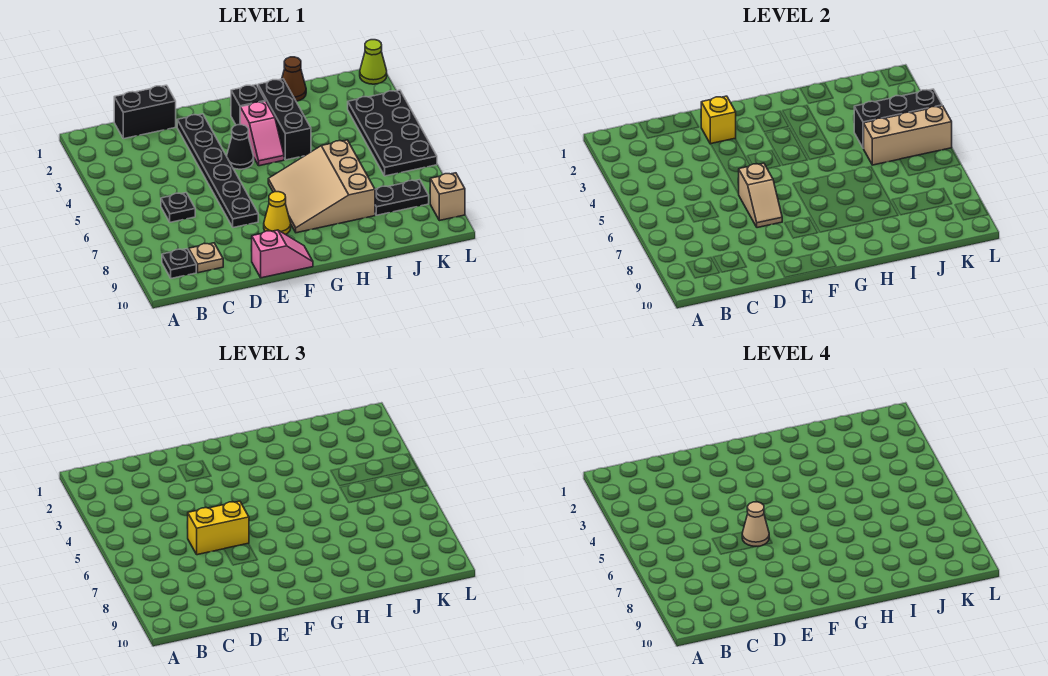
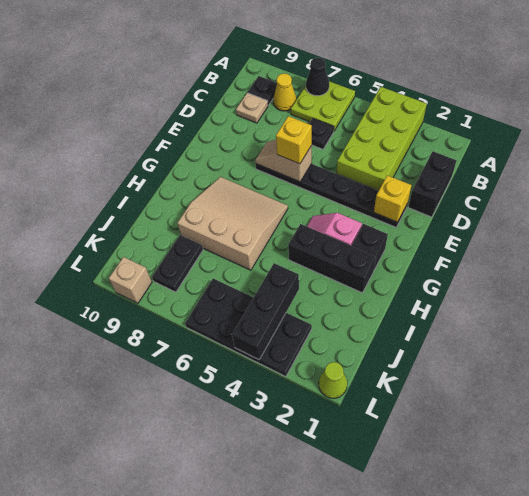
none -> lime 2x4 brick [337,87,427,191]
none -> lime 2x2 plate [291,81,355,131]
yellow 1x2 brick [188,501,249,555] -> yellow 1x1 brick [276,116,312,164]
tan 1x1 cone [742,502,769,547] -> none
pink 1x2 slope [251,230,313,278] -> none
black 1x1 cone [227,125,254,169] -> black 1x1 cone moved to [306,57,329,96]
yellow 1x1 cone [264,192,291,235] -> yellow 1x1 cone moved to [273,74,296,111]
brown 1x1 cone [282,57,306,101] -> none
tan 1x3 brick [864,106,952,165] -> none

